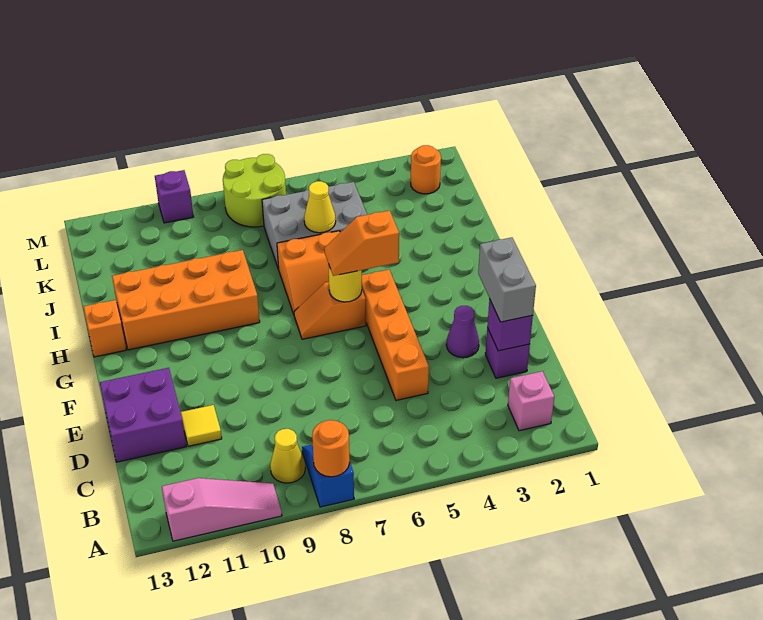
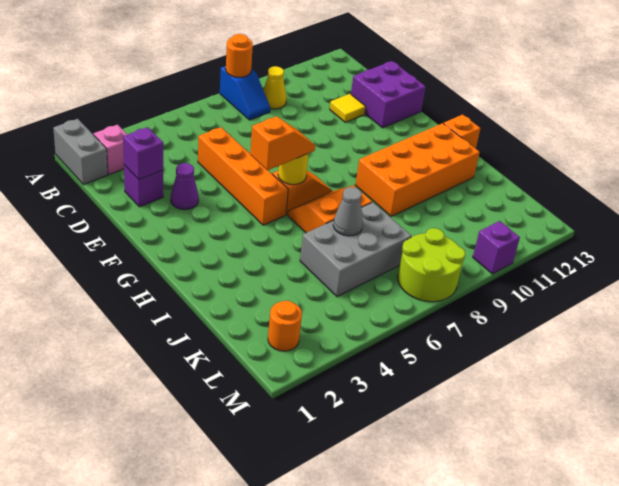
pink 1x3 slope [162,478,282,541] -> none
grey 1x2 brick [478,237,536,322] -> grey 1x2 brick moved to [53,119,108,185]
yellow 1x1 cone [304,181,336,233] -> grey 1x1 cone [333,187,363,236]

